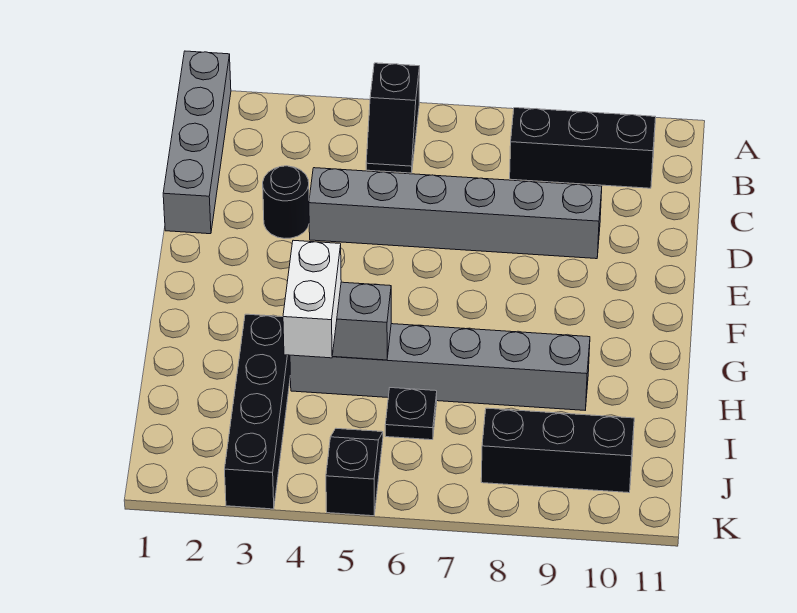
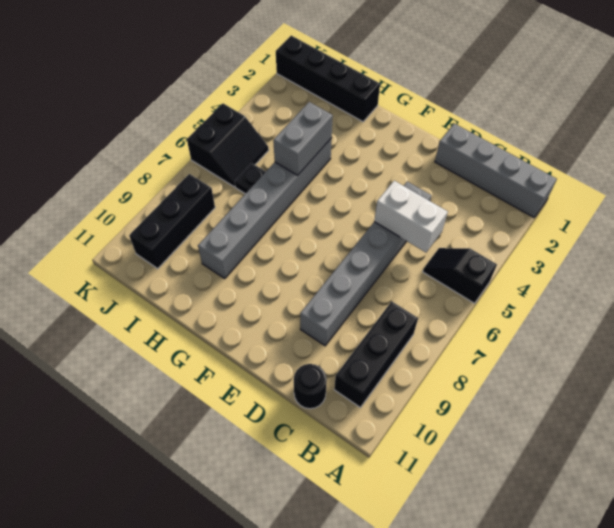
black 1x1 round brick [263,166,309,238] -> black 1x1 round brick moved to [294,364,327,409]
black 1x4 brick [225,314,291,509] -> black 1x4 brick moved to [276,36,380,122]
white 1x2 brick [283,240,341,358] -> white 1x2 brick moved to [374,181,448,252]
black 1x2 slope [326,428,383,516] -> black 2x2 slope [187,104,269,187]

